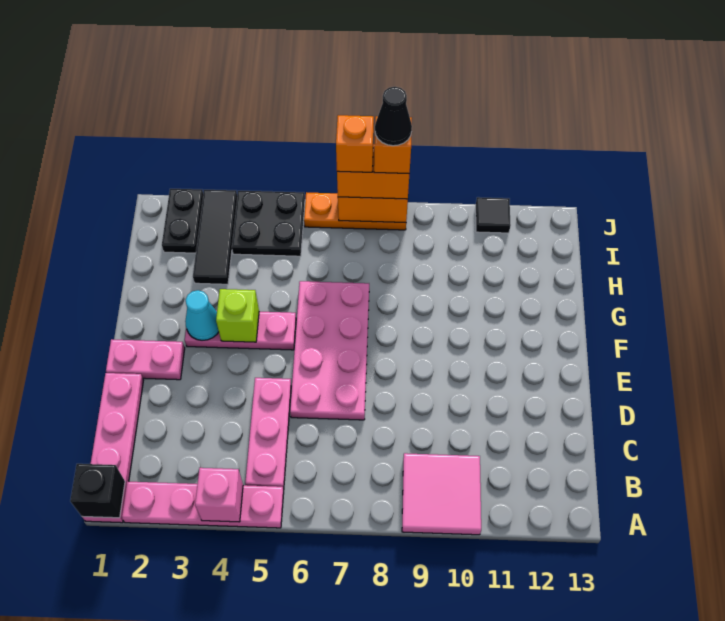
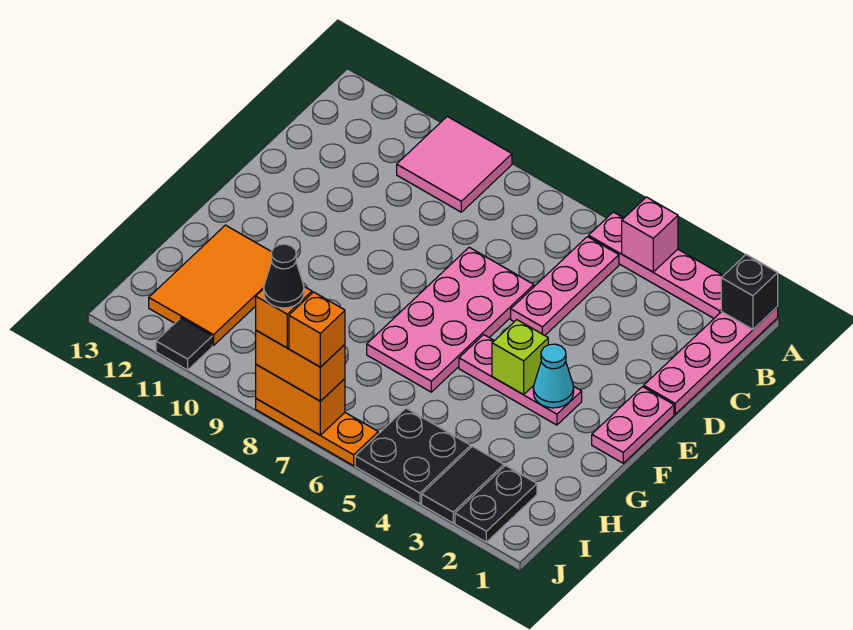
pink 1x2 plate [106,339,185,380] -> pink 1x2 plate turned to [592,387,674,463]
none -> orange 2x3 tile [149,225,272,345]
black 1x3 tile [193,190,237,284] -> black 1x2 tile [422,446,504,523]

